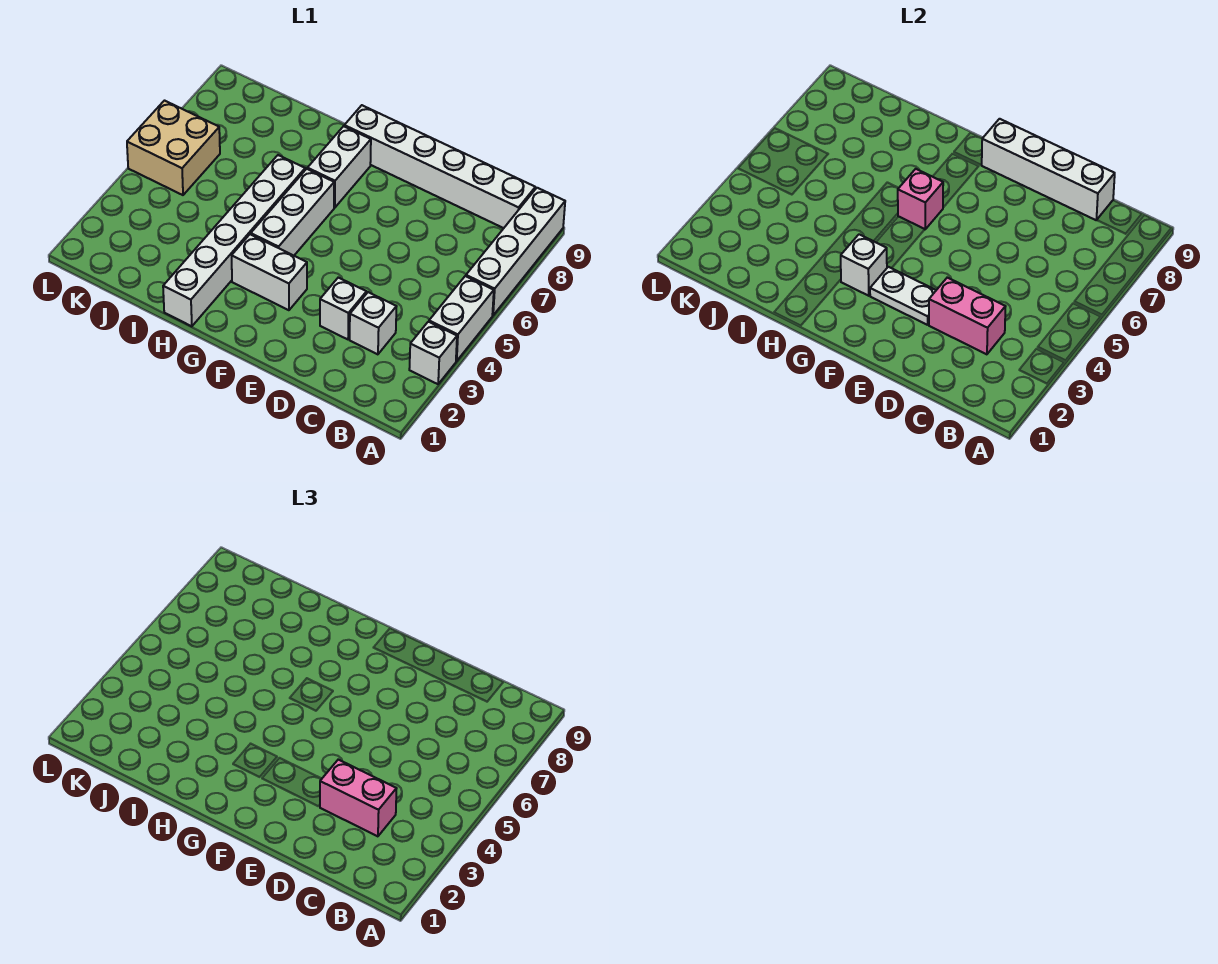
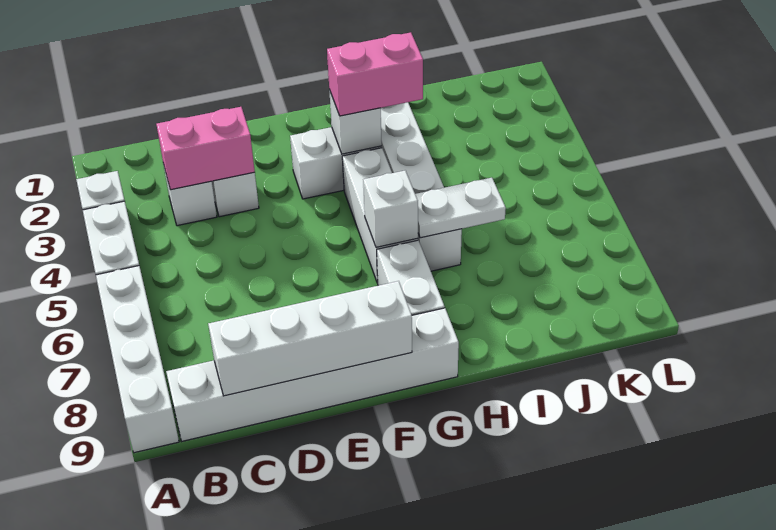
pink 1x2 brick [320,760,397,836] -> pink 1x2 brick moved to [327,32,423,116]
white 1x2 plate [870,267,936,325] -> white 1x2 plate moved to [415,178,506,238]
pink 1x1 brick [898,169,943,229] -> white 1x1 brick [363,171,418,247]
tan 2x2 brick [127,101,220,195] -> none

